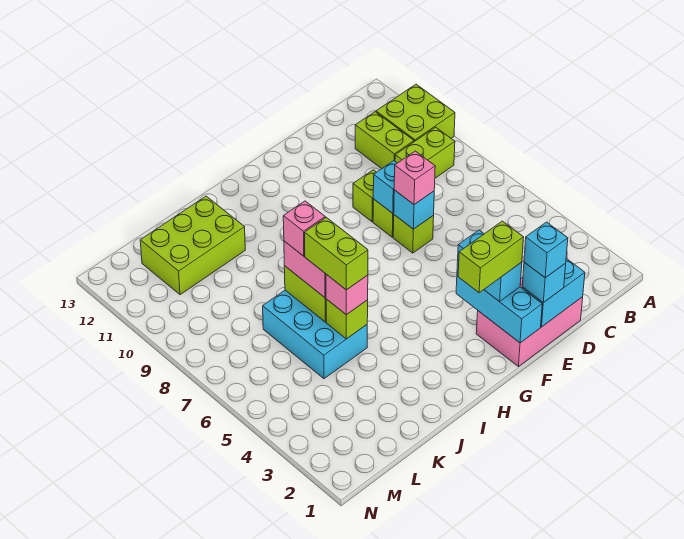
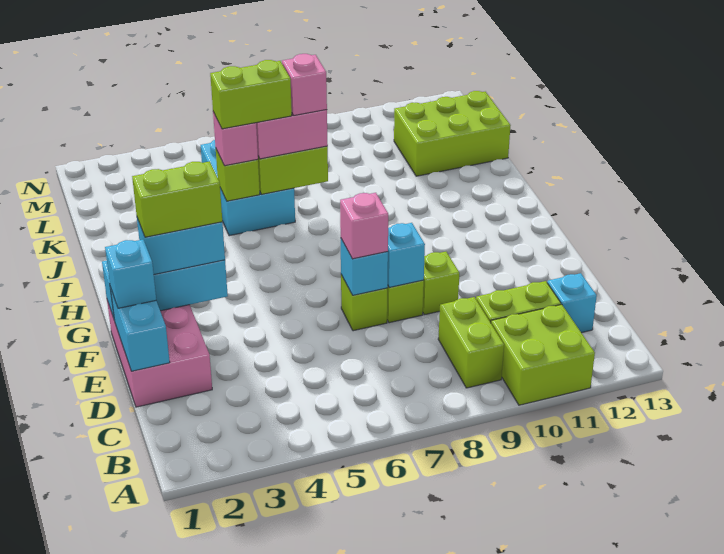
cyan 1x1 brick [524,222,568,278] -> cyan 1x1 brick moved to [547,273,597,333]
lime 1x2 brick [458,221,524,293] -> lime 1x2 brick turned to [132,161,222,237]
cyan 2x3 brick [263,290,367,379] -> cyan 2x3 brick turned to [201,140,295,236]
lime 2x3 brick [140,196,245,295] -> lime 2x3 brick turned to [394,91,511,176]

